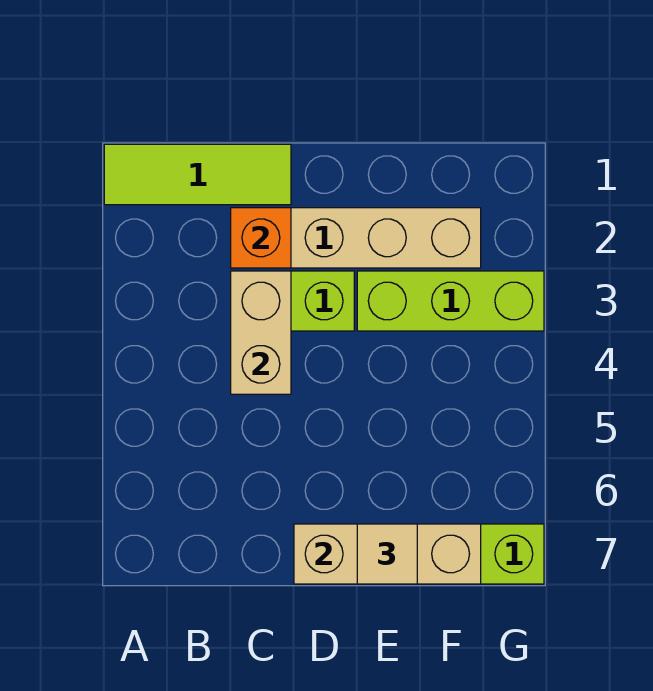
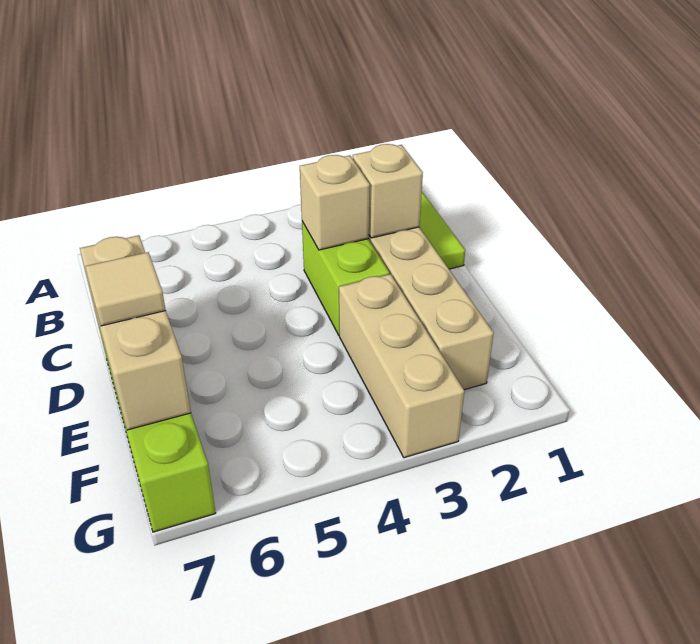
orange 1x1 brick [231,208,291,268] -> tan 1x1 brick [353,144,423,238]
tan 1x2 brick [231,271,291,394] -> tan 1x1 brick [300,155,370,250]
lime 1x3 brick [357,271,544,331] -> tan 1x3 brick [339,274,464,458]

